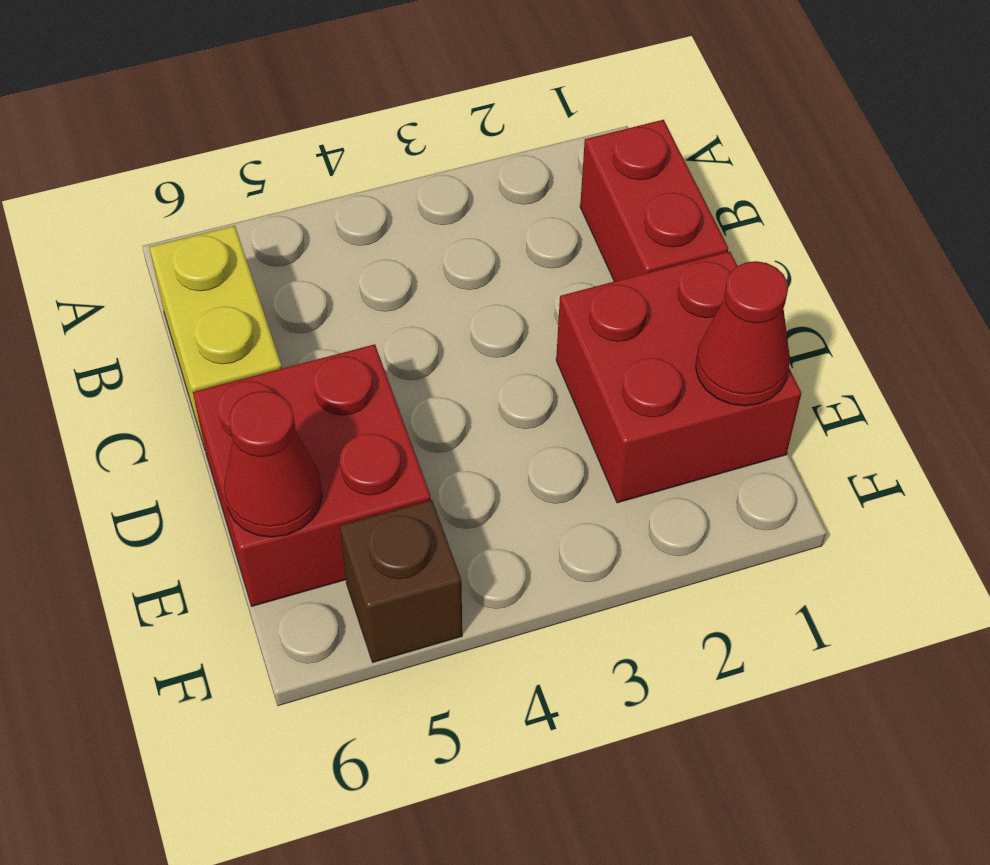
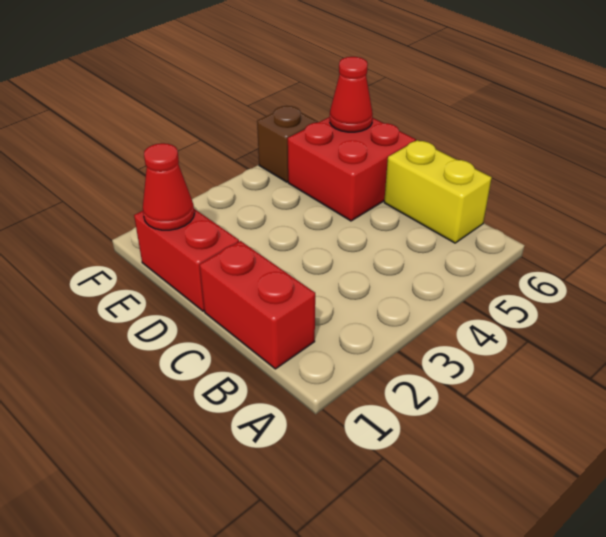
red 2x2 brick [556,251,801,503] -> red 1x2 brick [134,209,239,311]

